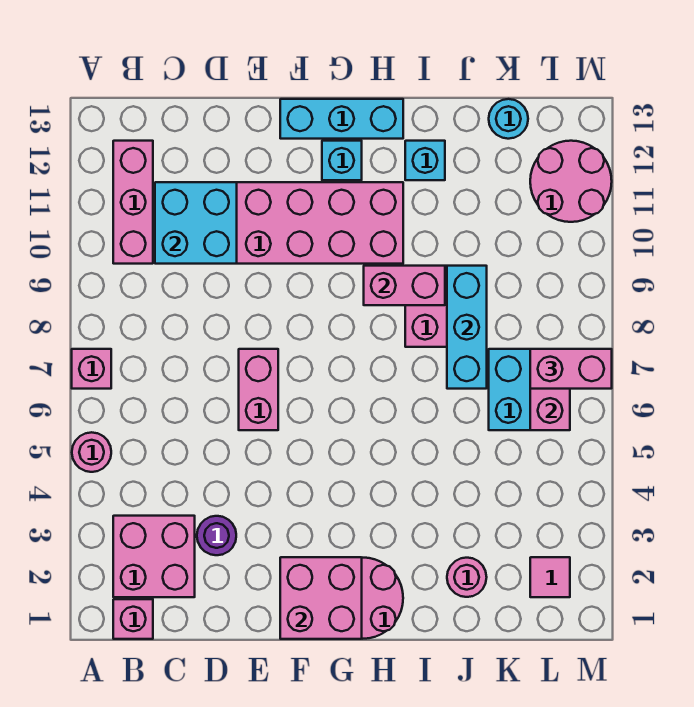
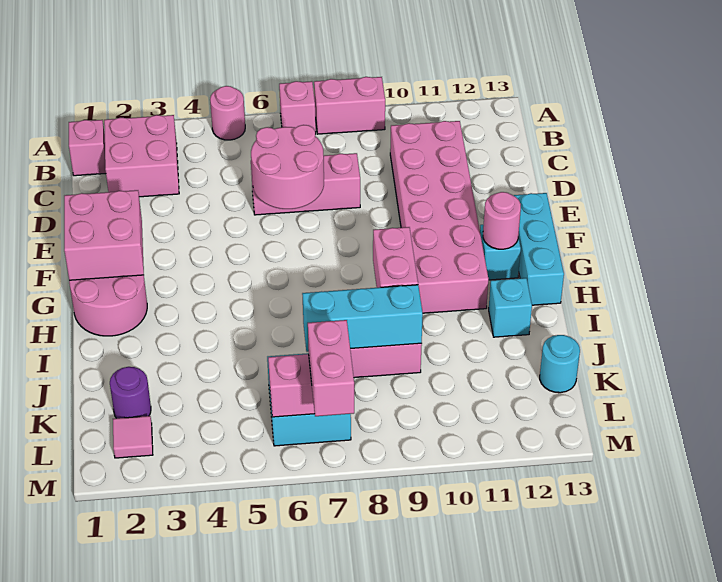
pink 1x3 brick [113,141,153,264] -> pink 1x3 brick moved to [251,153,360,215]
cyan 2x2 brick [155,182,237,264] -> none
purple 1x1 round brick [197,516,236,555] -> purple 1x1 round brick moved to [110,367,151,418]
pink 1x2 brick [239,349,278,430] -> pink 1x2 brick moved to [314,77,385,134]
pink 1x1 round brick [447,558,487,597] -> pink 1x1 round brick moved to [483,192,521,249]
pink 2x2 round brick [530,141,612,222] -> pink 2x2 round brick moved to [251,125,324,209]

